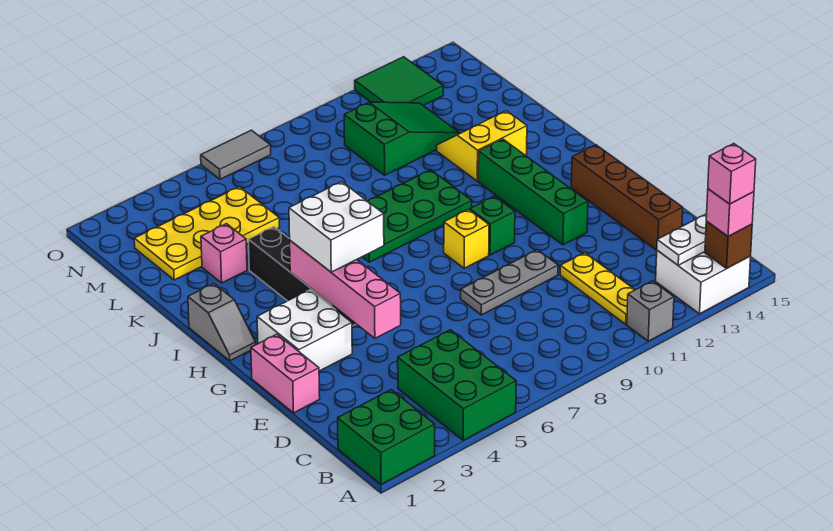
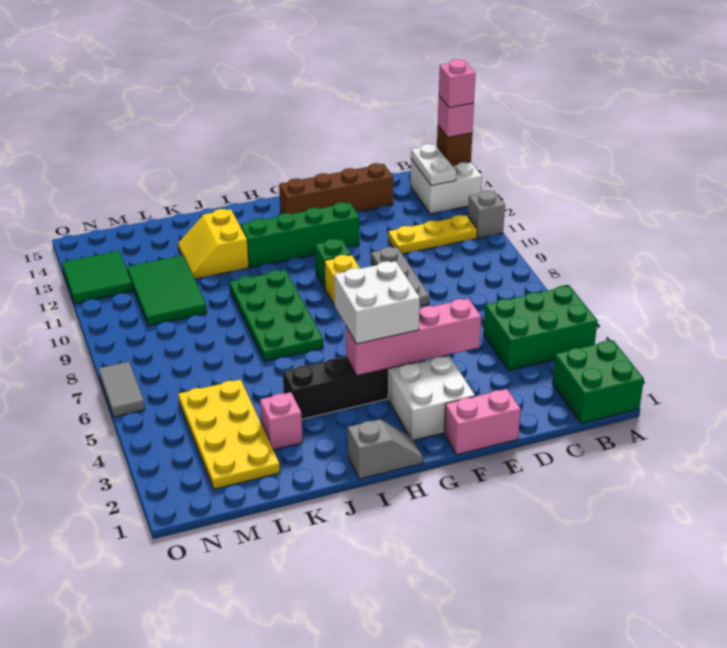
green 2x3 slope [344,102,460,175] -> green 2x3 tile [127,255,207,326]

